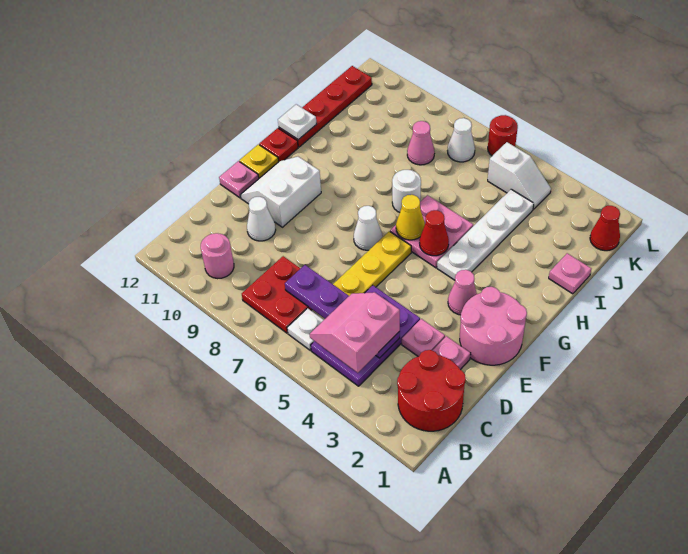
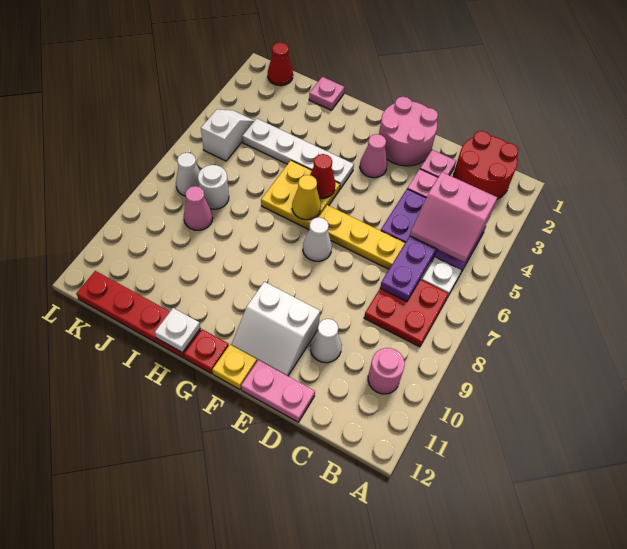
pink 1x1 plate [219,161,259,198] -> pink 1x2 plate [241,360,315,422]
pink 2x2 plate [390,195,473,268] -> yellow 2x2 plate [261,160,340,230]
white 1x1 round brick [392,170,421,212] -> white 1x1 round brick moved to [198,165,229,209]
red 1x1 round brick [488,115,518,156] -> none

